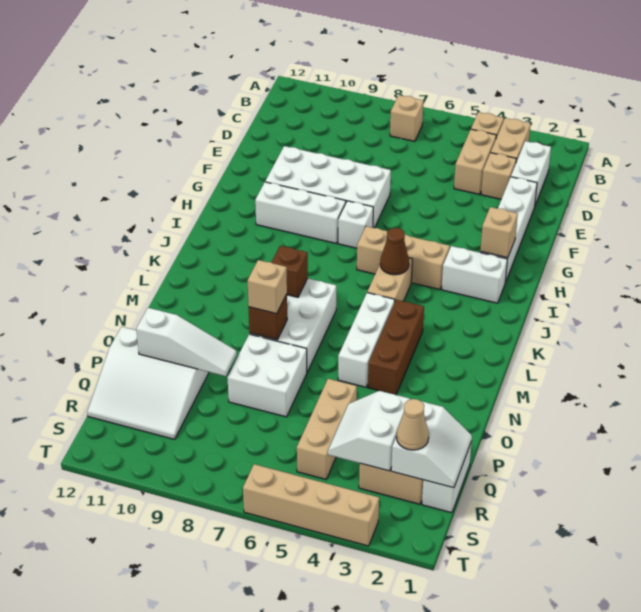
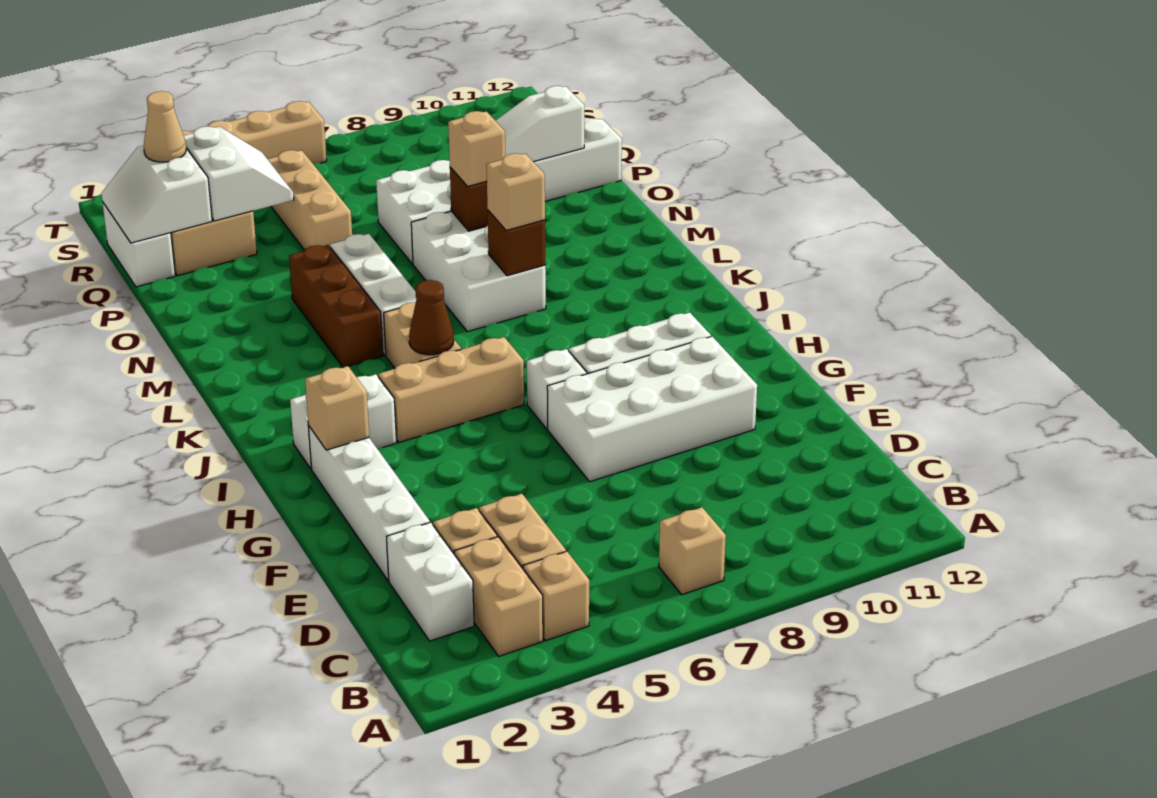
none -> tan 1x1 brick [486,153,545,231]

